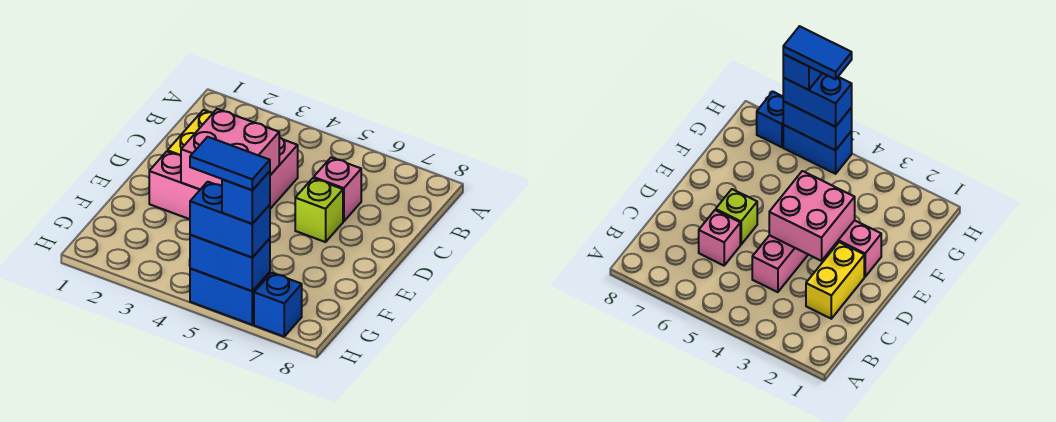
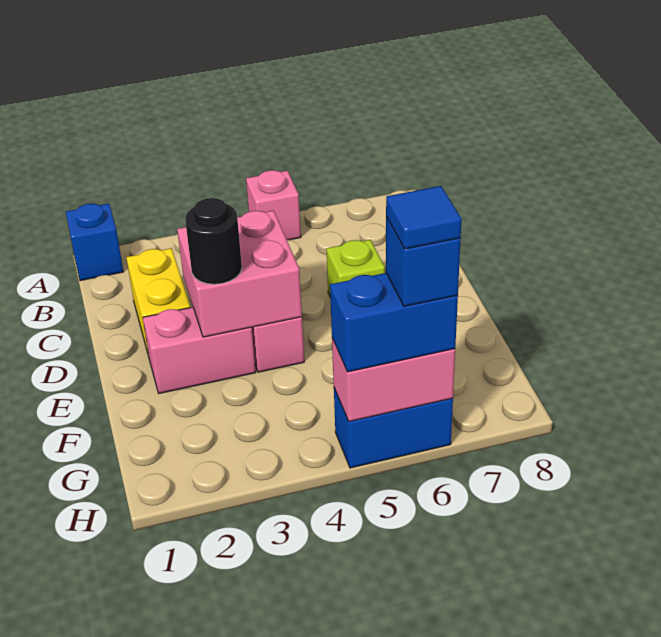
pink 1x1 brick [314,157,361,221] -> pink 1x1 brick moved to [246,170,301,240]
none -> black 1x1 round brick [185,198,242,284]
blue 1x2 brick [190,235,270,291] -> pink 1x2 brick [332,338,455,422]
blue 1x2 tile [190,137,270,190] -> blue 1x1 tile [386,186,461,249]
blue 1x1 brick [254,273,302,336] -> blue 1x1 brick moved to [66,204,123,281]

